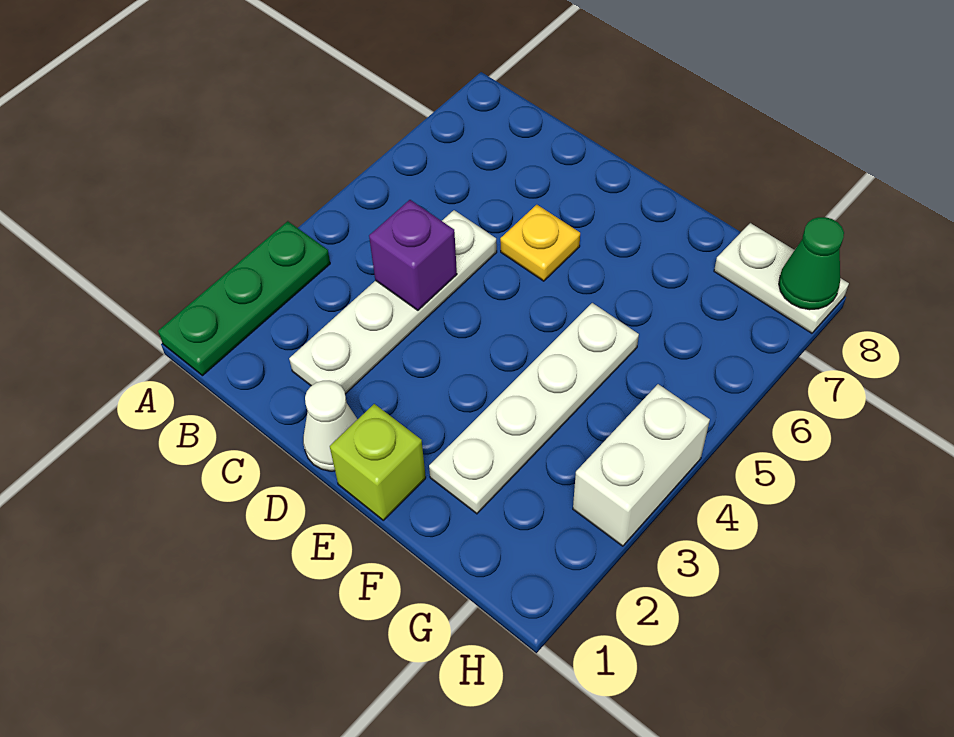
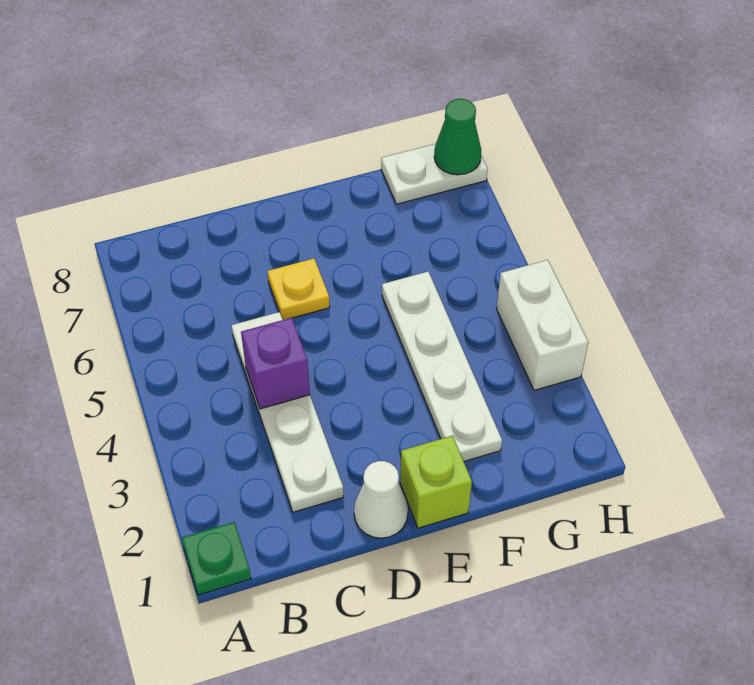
green 1x3 plate [158,221,330,376] -> green 1x1 plate [182,522,251,595]

